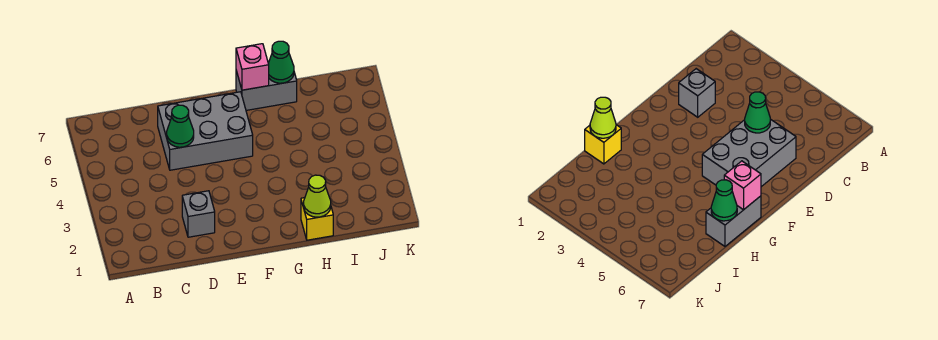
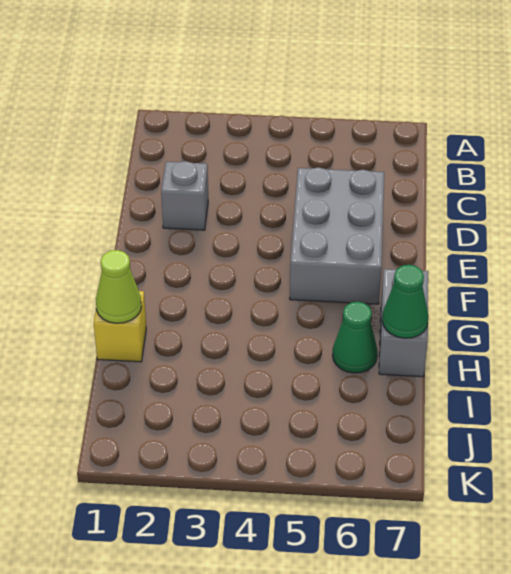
green 1x1 cone [167,105,194,147] -> green 1x1 cone moved to [333,302,377,373]
pink 1x1 brick [236,44,269,90] -> none

